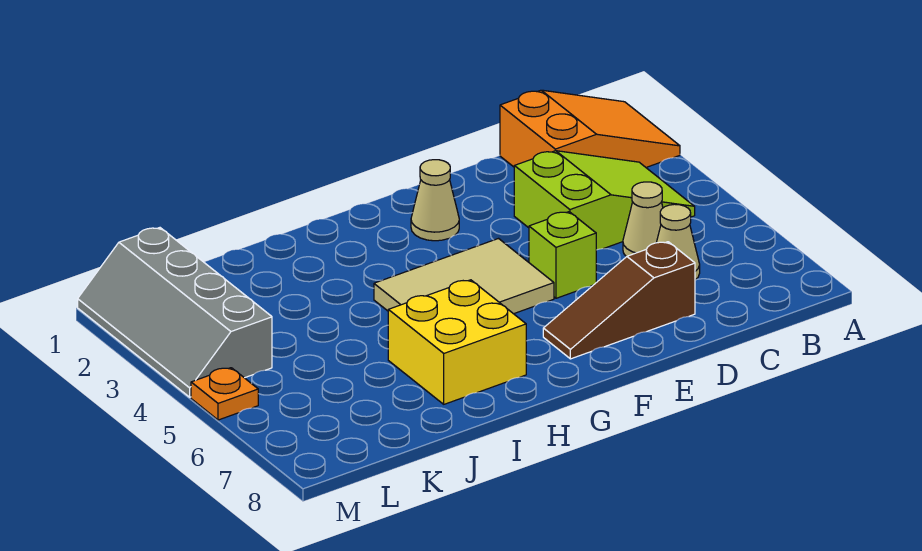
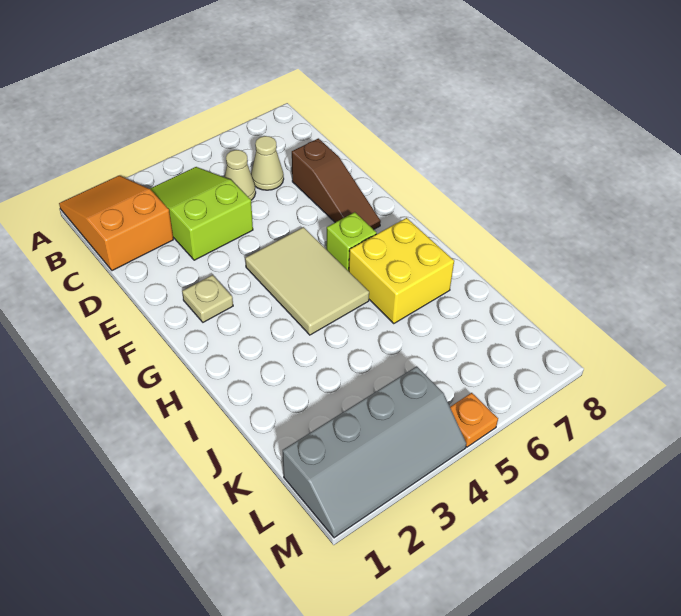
lime 1x1 brick [529,212,596,298] -> lime 1x1 brick moved to [326,212,377,271]
tan 1x1 cone [411,160,459,241] -> tan 1x1 plate [182,275,233,322]

